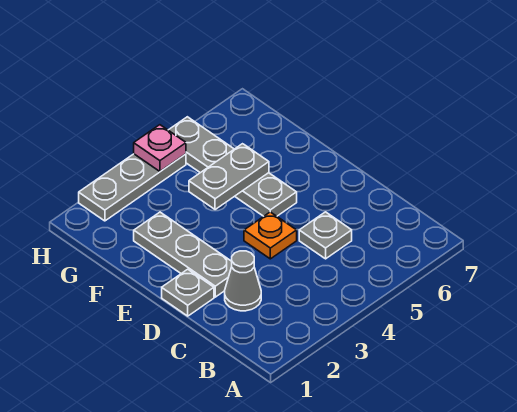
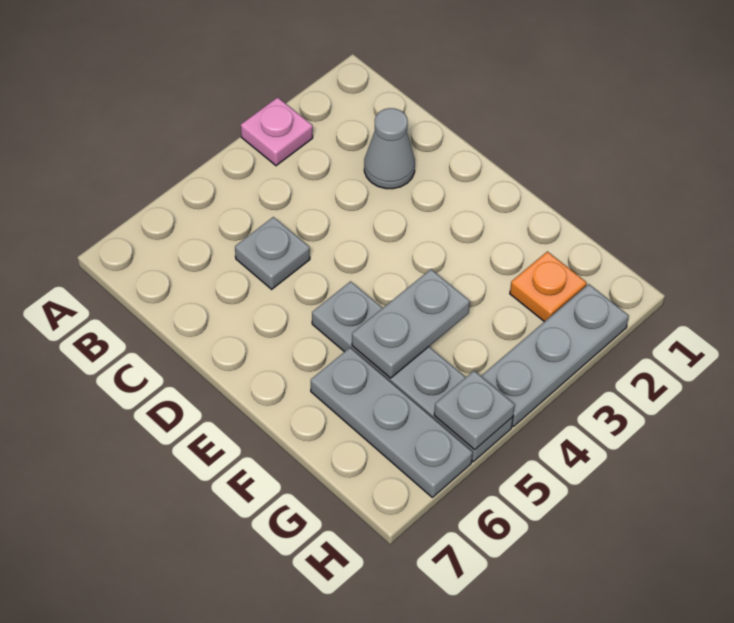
grey 1x1 plate [162,269,214,316] -> grey 1x1 plate moved to [434,371,515,450]
grey 1x3 plate [134,212,232,297] -> grey 1x3 plate moved to [311,348,473,497]
orange 1x1 plate [244,212,297,259] -> orange 1x1 plate moved to [510,251,587,322]
pink 1x1 plate [134,125,186,171] -> pink 1x1 plate moved to [241,97,313,166]

